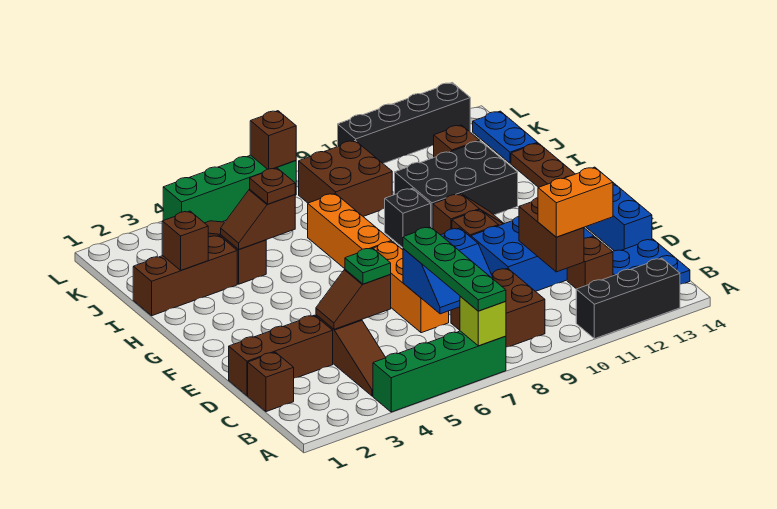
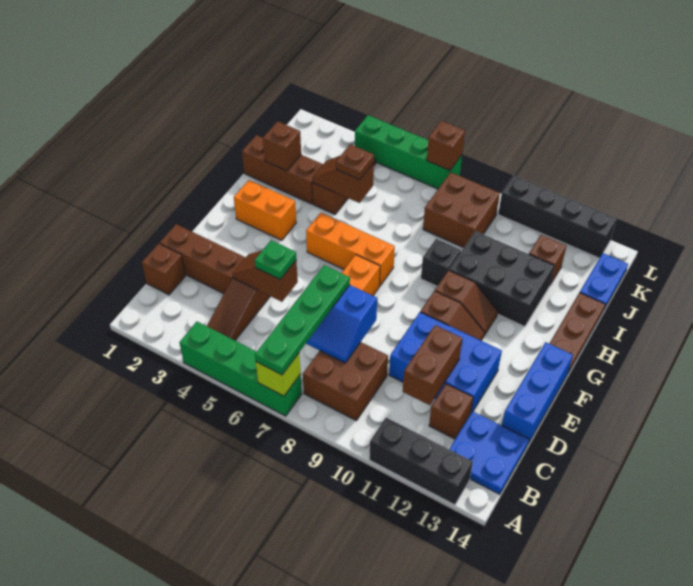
orange 1x2 brick [538,167,613,237] -> orange 1x2 brick moved to [234,180,296,240]
orange 1x3 brick [308,193,392,269] -> orange 1x3 brick turned to [306,213,395,286]

